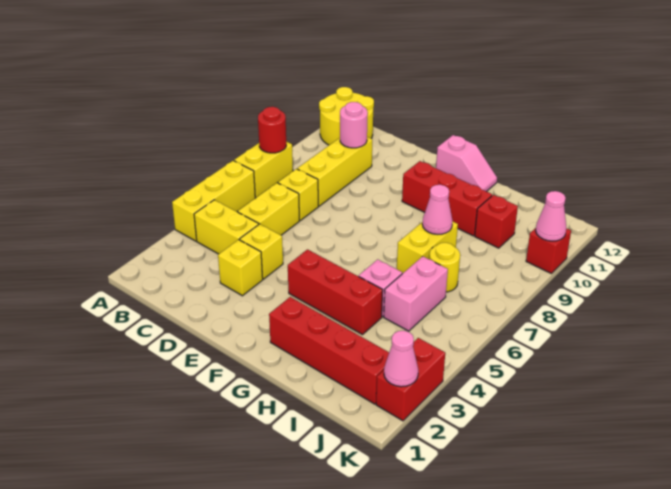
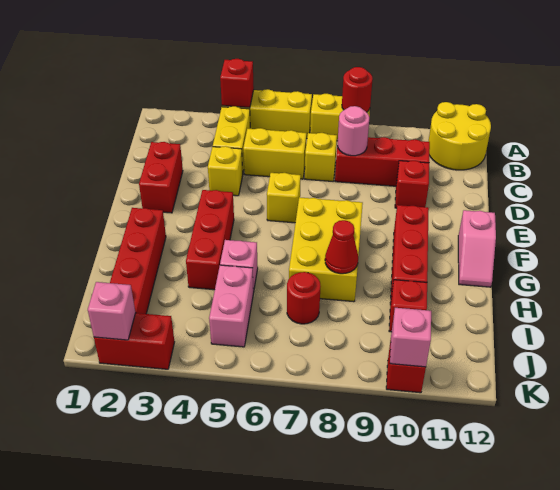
none -> red 1x1 brick [220,59,254,108]
yellow 1x3 brick [297,137,372,206] -> red 1x3 brick [335,137,430,186]
pink 1x1 round brick [340,102,368,148] -> pink 1x1 round brick moved to [338,106,369,156]
none -> red 1x2 brick [139,142,183,213]
yellow 1x1 brick [218,240,263,296] -> yellow 1x1 brick moved to [267,173,301,223]
none -> red 1x1 brick [395,161,429,208]
yellow 1x2 brick [397,221,458,274] -> yellow 2x3 brick [289,197,363,302]
pink 1x1 cone [422,185,452,234] -> red 1x1 cone [325,220,358,274]
pink 1x2 brick [384,256,448,331] -> pink 1x2 brick turned to [209,265,254,347]
yellow 1x1 round brick [429,243,460,292] -> red 1x1 round brick [287,272,321,324]
pink 1x1 cone [384,331,418,387] -> pink 1x1 brick [88,282,135,340]
pink 1x1 cone [536,191,566,241] -> pink 1x1 brick [390,308,431,367]

